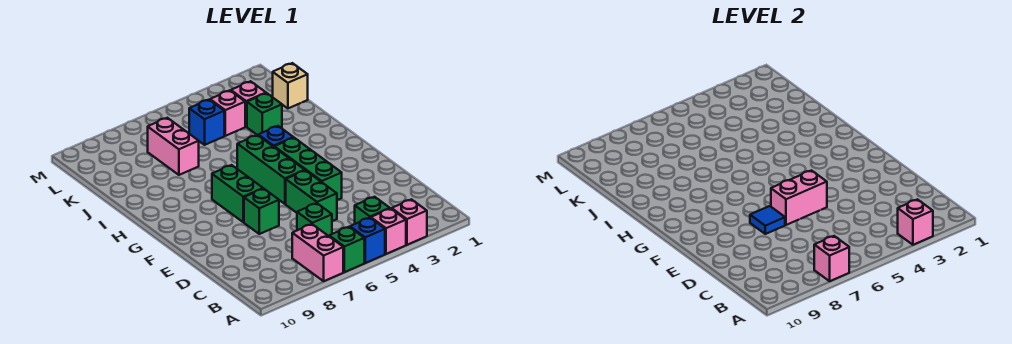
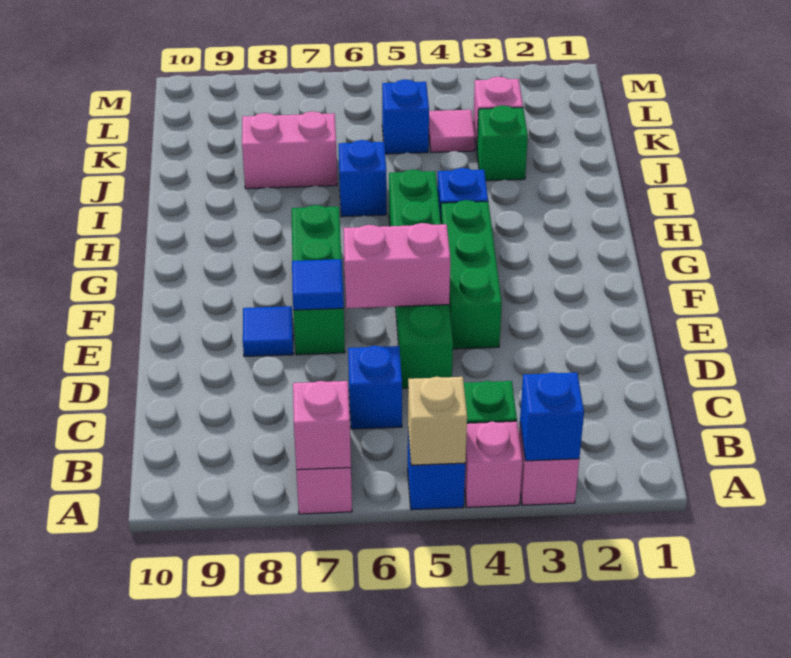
pink 1x1 brick [898,199,933,245] -> blue 1x1 brick [520,372,584,461]
green 1x1 brick [329,227,364,272] -> none
green 1x1 brick [297,203,332,236] -> blue 1x1 brick [348,346,402,429]
none -> blue 1x1 tile [243,306,293,357]
none -> blue 1x1 brick [339,140,387,217]
pink 1x2 brick [148,118,199,175] -> pink 1x2 brick turned to [242,111,337,189]
tan 1x1 brick [273,63,308,108] -> tan 1x1 brick moved to [408,377,467,465]
pink 1x1 brick [210,91,245,136] -> pink 1x1 tile [429,110,475,153]

